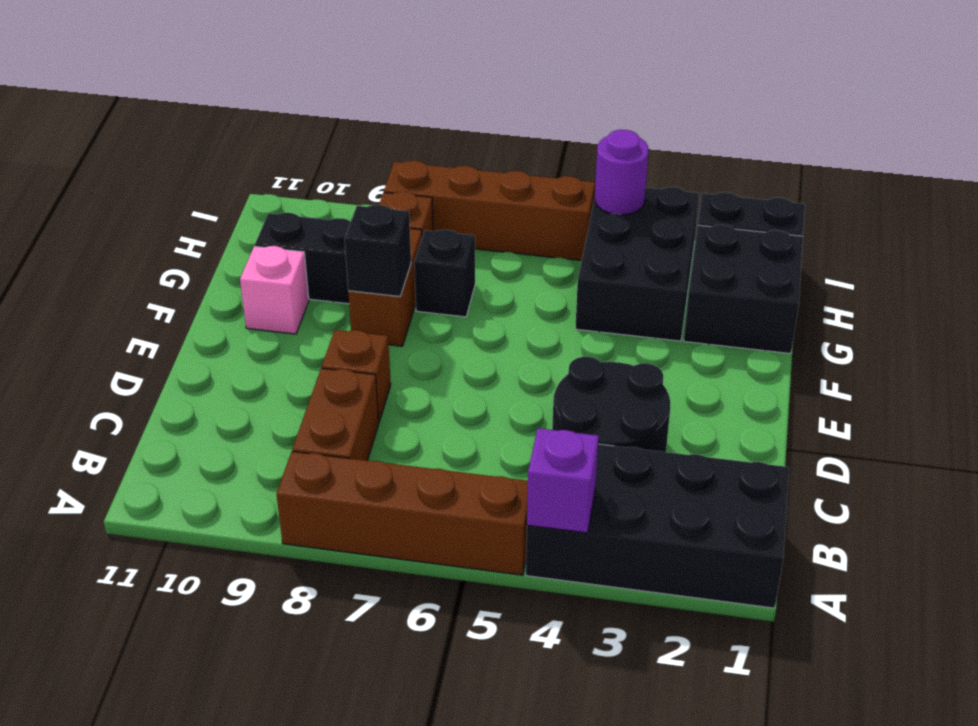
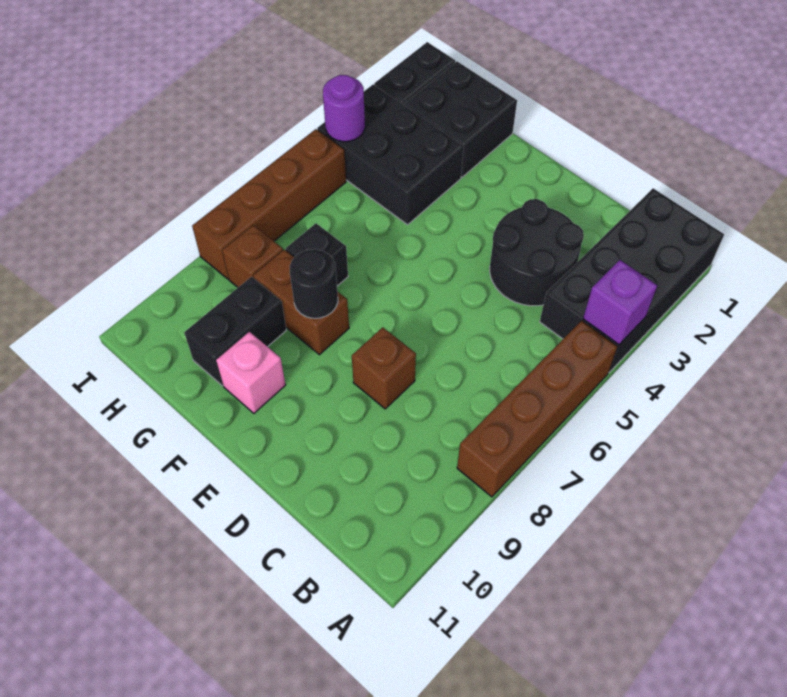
brown 1x2 brick [292,368,379,461] -> none
black 1x1 brick [345,205,411,296] -> black 1x1 round brick [290,249,338,318]

